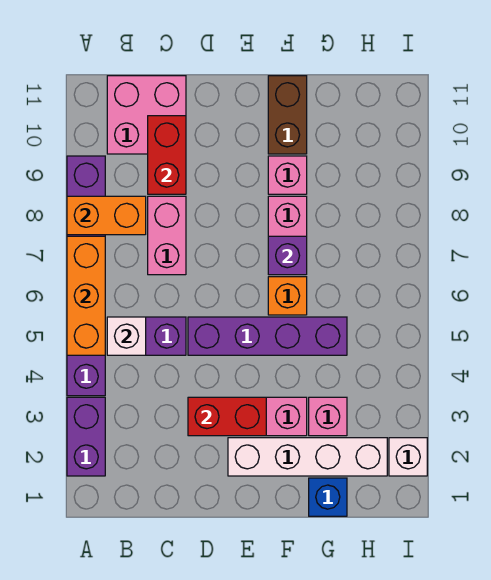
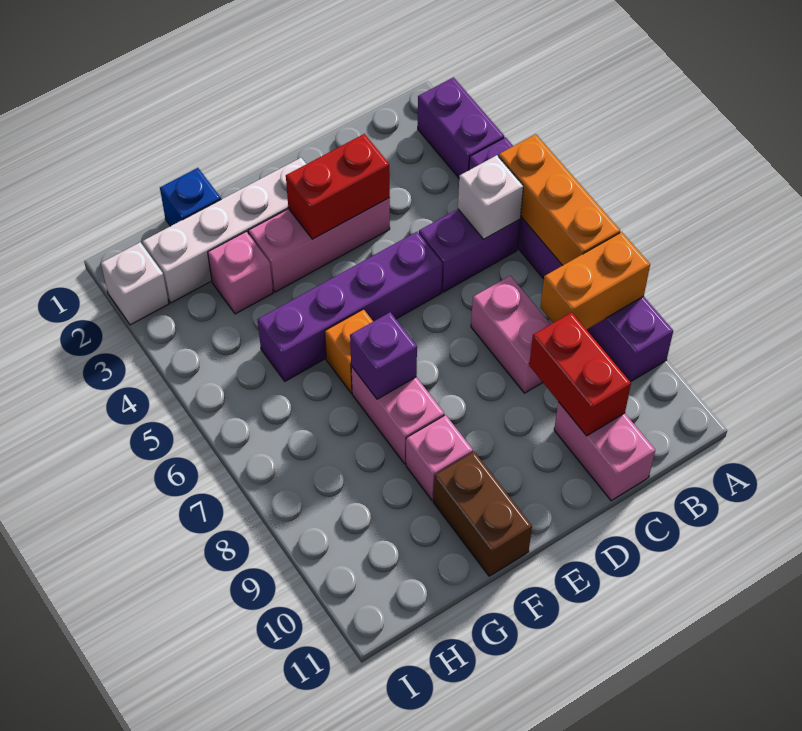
pink 2x2 brick [107,76,186,154] -> pink 1x2 brick [554,402,655,501]

